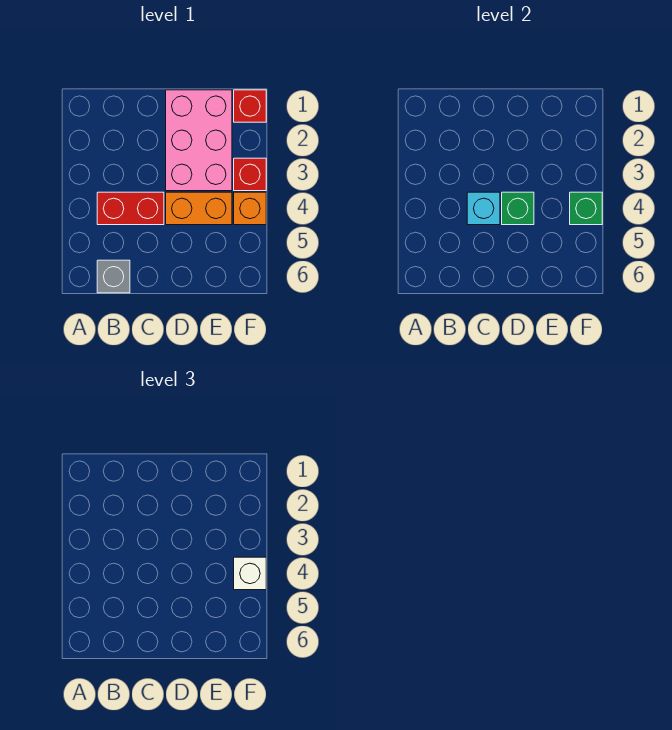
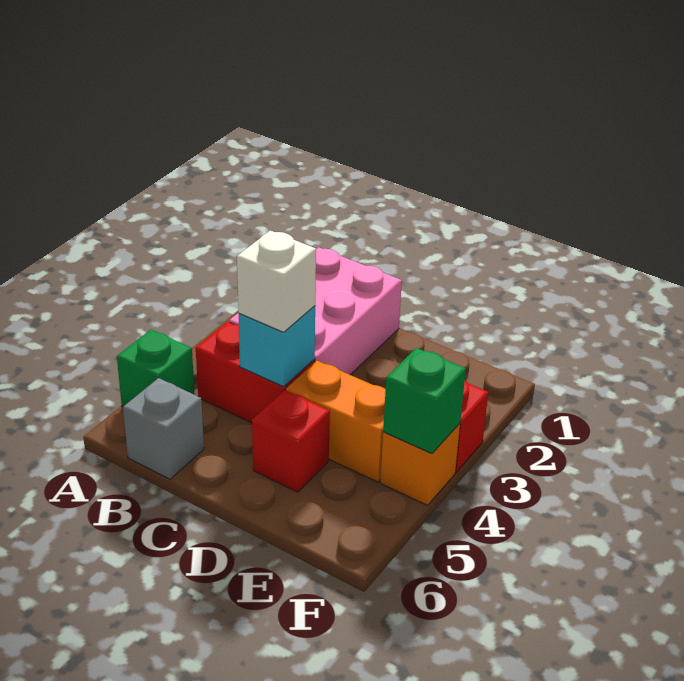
pink 2x3 brick [166,90,232,191] -> pink 2x3 brick moved to [229,247,402,375]
green 1x1 brick [502,192,534,225] -> green 1x1 brick moved to [117,330,194,407]
red 1x1 brick [234,90,266,122] -> red 1x1 brick moved to [252,390,330,492]
white 1x1 brick [234,557,266,590] -> white 1x1 brick moved to [237,230,316,332]

